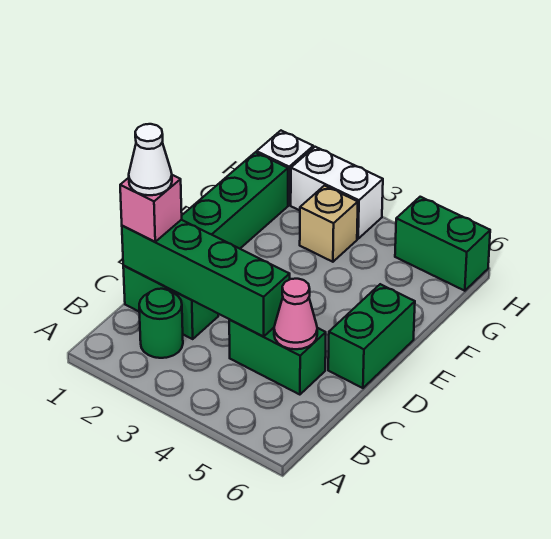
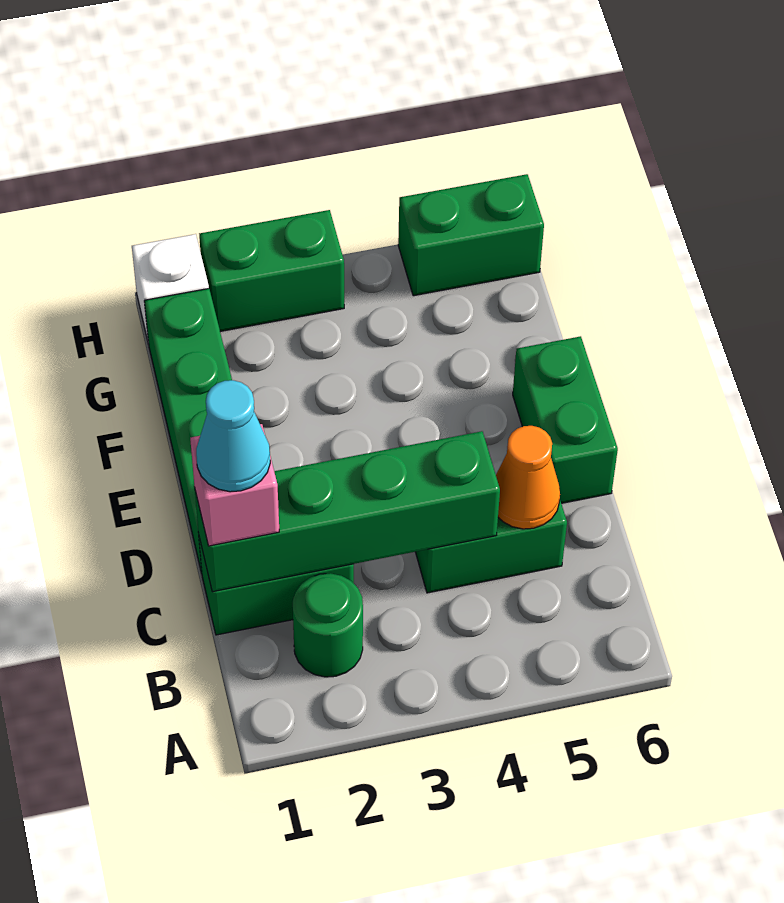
white 1x1 cone [129,124,172,195] -> cyan 1x1 cone [196,380,270,492]
pink 1x1 cone [274,279,317,349] -> orange 1x1 cone [496,426,560,529]
tan 1x1 brick [300,186,358,262] -> none
white 1x2 brick [291,147,383,239] -> green 1x2 brick [199,210,344,332]

